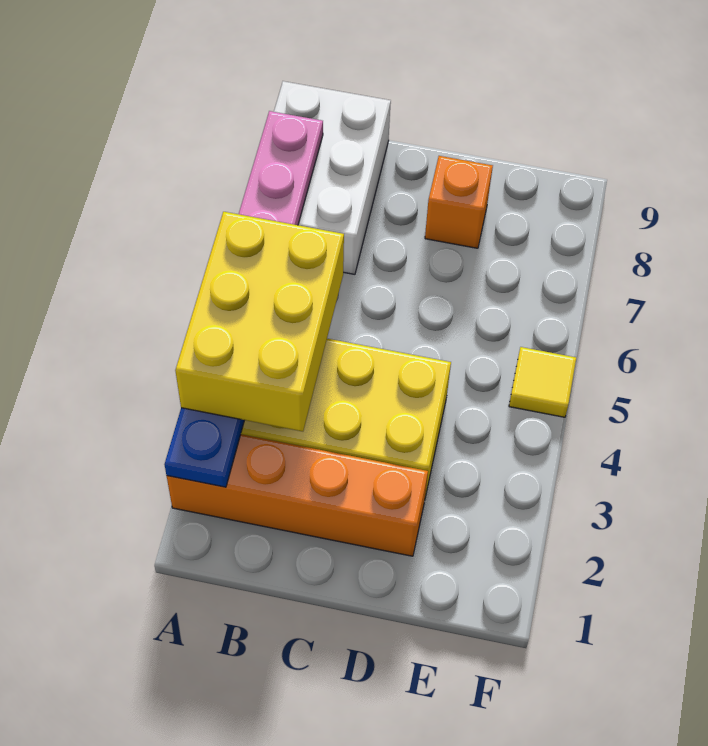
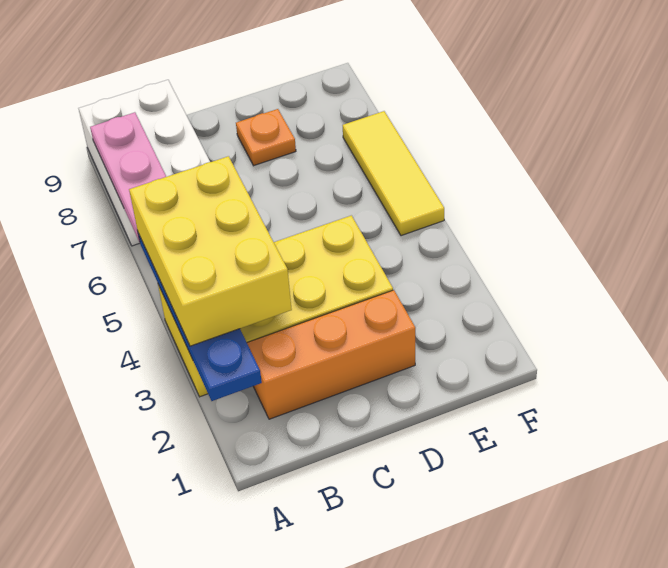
orange 1x4 brick [167,434,428,556] -> orange 1x3 brick [247,290,415,419]
orange 1x1 brick [425,156,493,248] -> orange 1x1 plate [236,109,296,166]
yellow 1x1 tile [509,347,576,417] -> yellow 1x3 tile [343,111,444,236]

